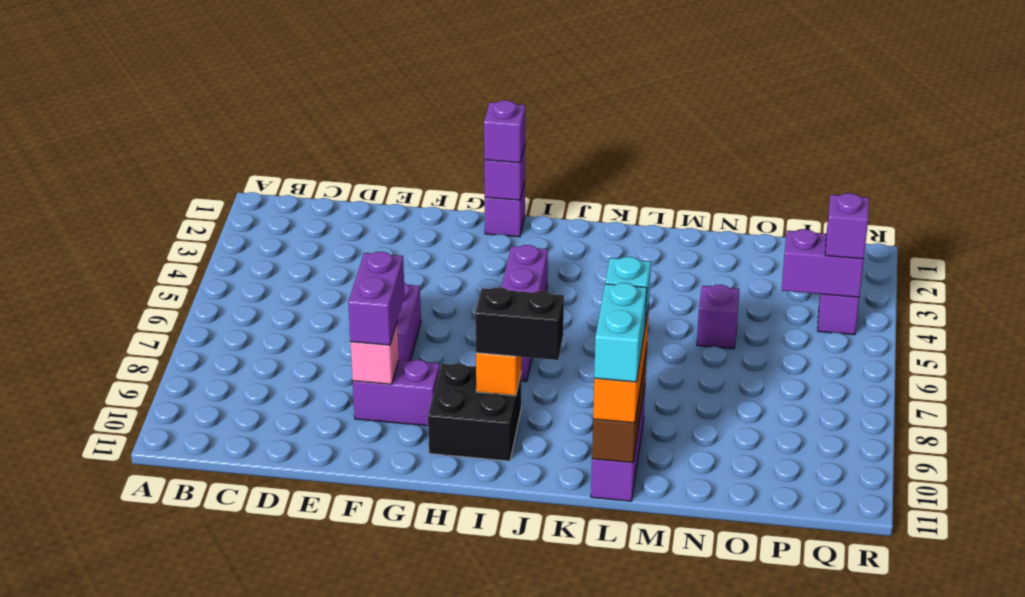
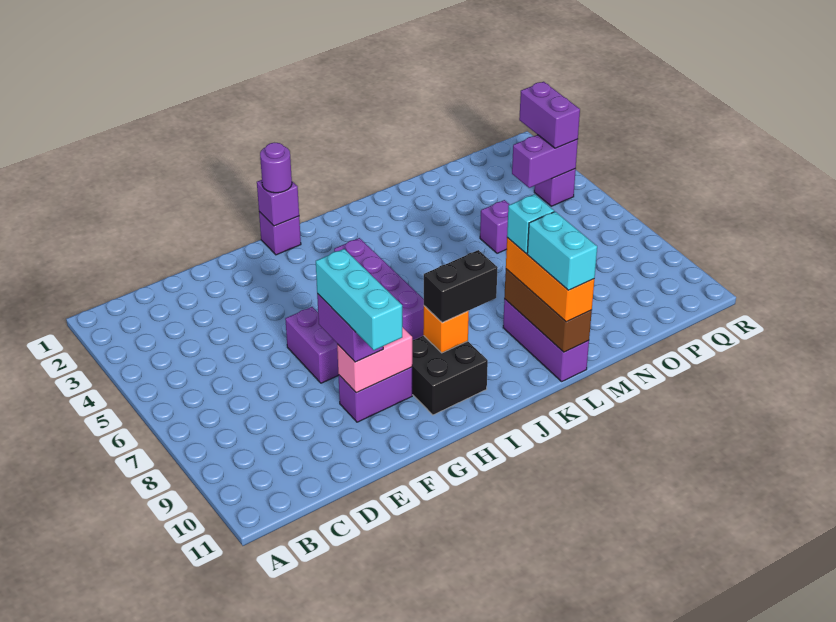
none -> cyan 1x3 brick [316,249,402,350]
pink 1x1 brick [351,323,399,384] -> pink 1x2 brick [337,327,412,393]
purple 1x1 brick [484,100,525,163] -> purple 1x1 round brick [260,143,292,193]
purple 1x1 brick [825,193,869,259] -> purple 1x2 brick [519,82,580,148]

